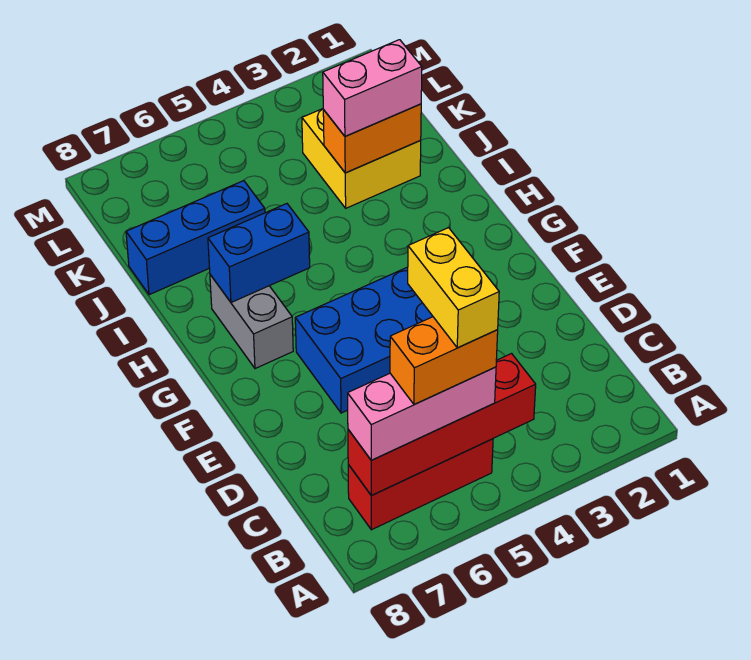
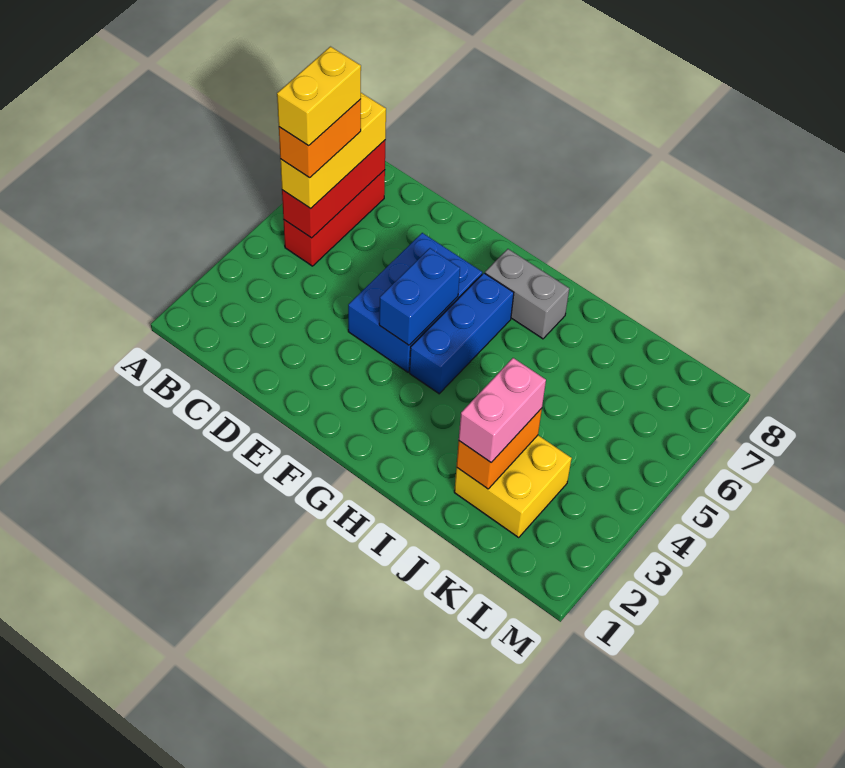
red 1x4 brick [348,354,536,496] -> red 1x3 brick [282,140,385,238]
pink 1x3 brick [348,367,496,460] -> yellow 1x3 brick [280,93,386,208]
yellow 1x2 brick [408,228,499,348] -> yellow 1x2 brick turned to [277,47,361,146]
blue 1x2 brick [208,204,310,302] -> blue 1x2 brick moved to [379,248,460,345]
blue 1x3 brick [126,180,265,295] -> blue 1x3 brick moved to [410,273,514,394]

